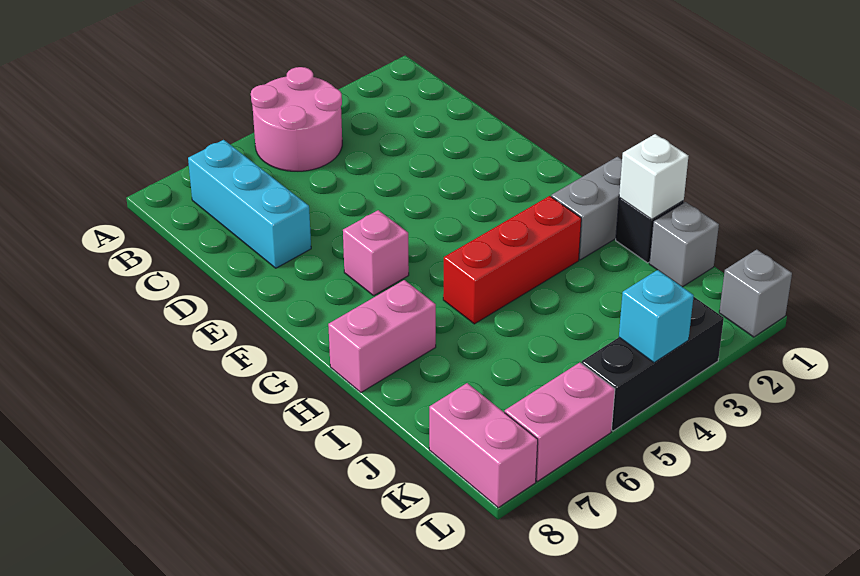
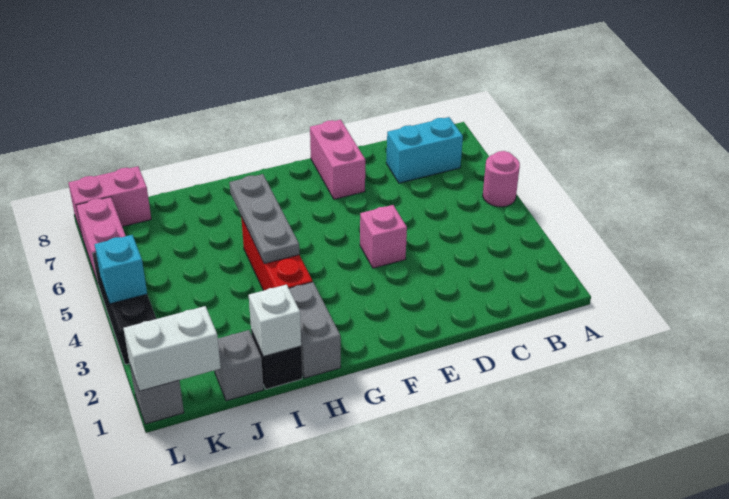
pink 2x2 round brick [251,67,342,171] -> pink 1x1 round brick [483,151,520,207]
cyan 1x3 brick [188,140,311,268] -> cyan 1x2 brick [386,117,463,183]
pink 1x1 brick [343,210,409,296] -> pink 1x1 brick moved to [360,205,407,268]
none -> grey 1x3 plate [229,174,299,264]
pink 1x2 brick [328,280,436,392] -> pink 1x2 brick moved to [310,120,365,199]
none -> white 1x2 brick [123,306,221,391]

